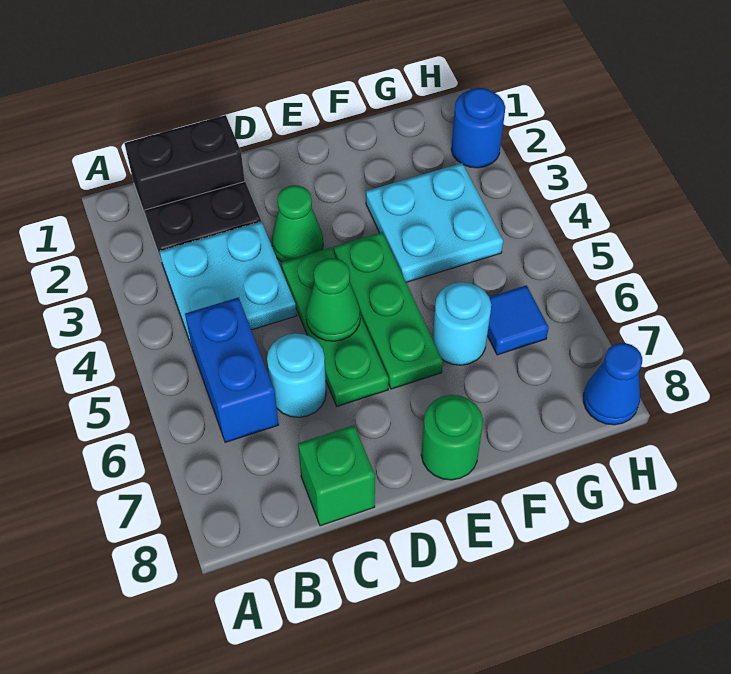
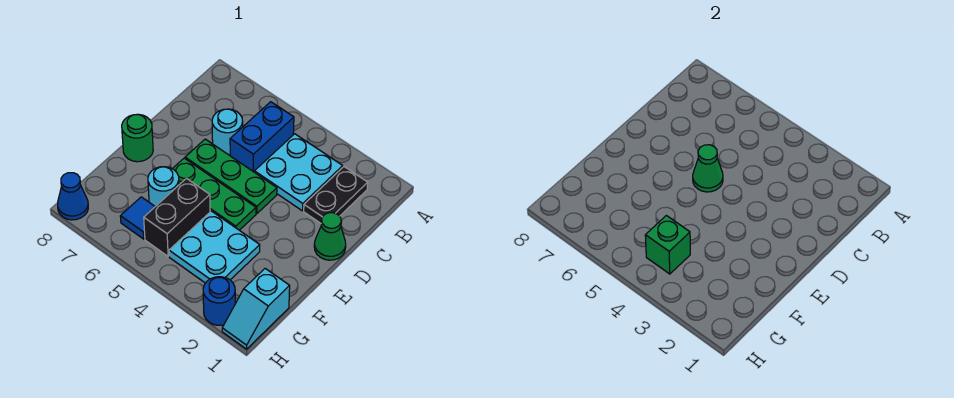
black 1x2 brick [124,115,245,217] -> black 1x2 brick moved to [144,178,210,256]
blue 1x2 brick [185,297,279,442] -> blue 1x2 brick turned to [230,102,294,172]
green 1x1 brick [298,425,375,526] -> green 1x1 brick moved to [645,216,690,274]
green 1x1 cone [272,185,323,262] -> green 1x1 cone moved to [314,213,346,260]
none -> cyan 1x2 slope [222,269,290,349]

